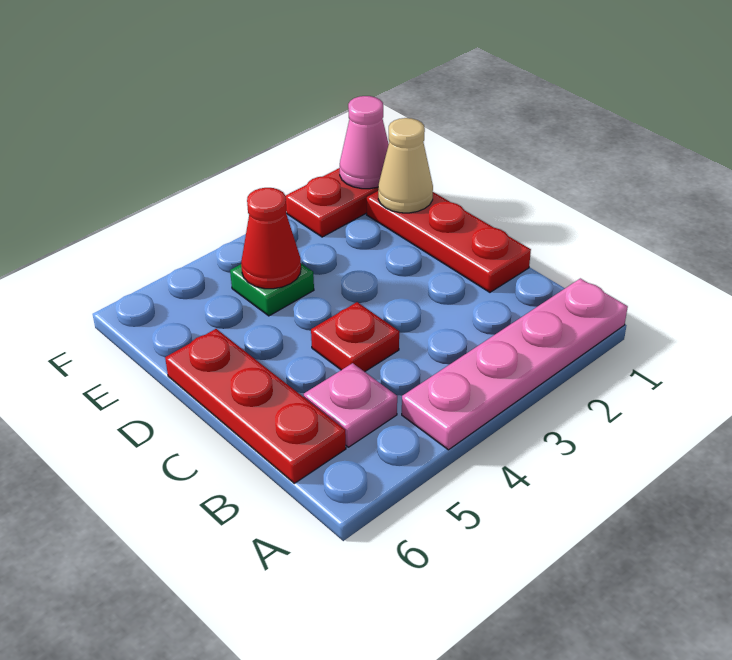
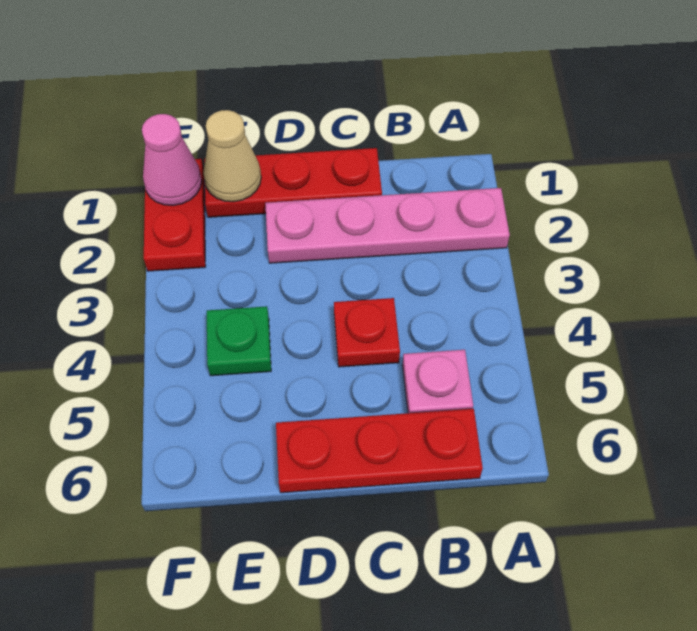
pink 1x4 plate [402,278,628,450] -> pink 1x4 plate turned to [265,188,510,263]
red 1x1 cone [241,188,301,289] -> none

